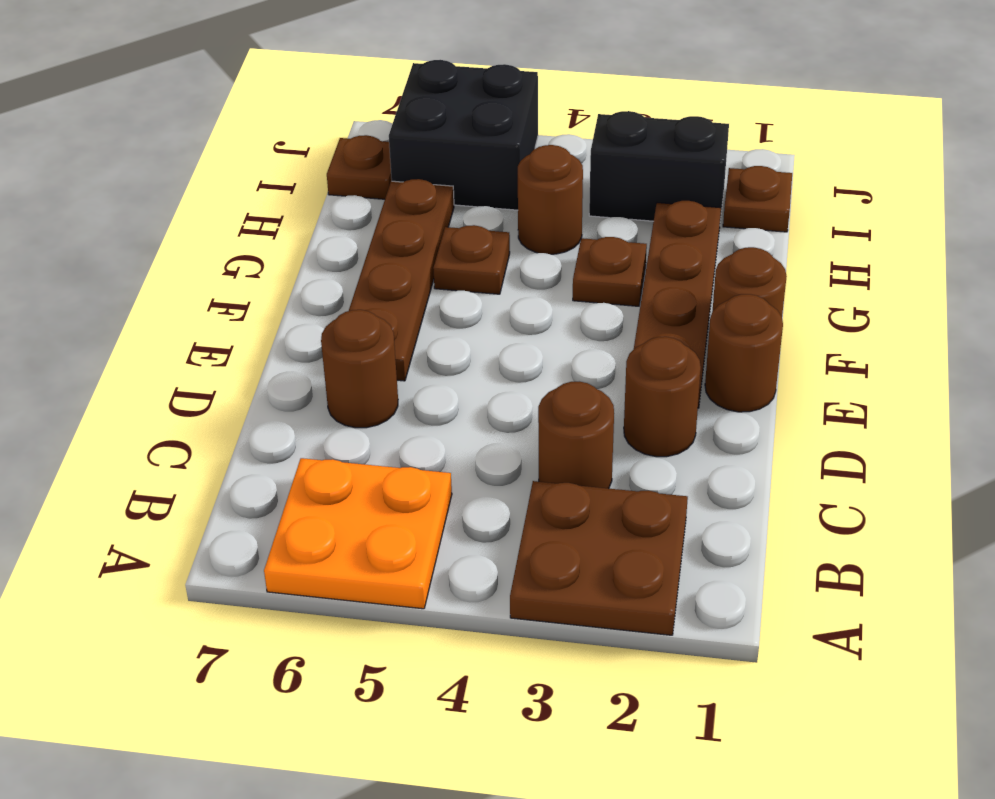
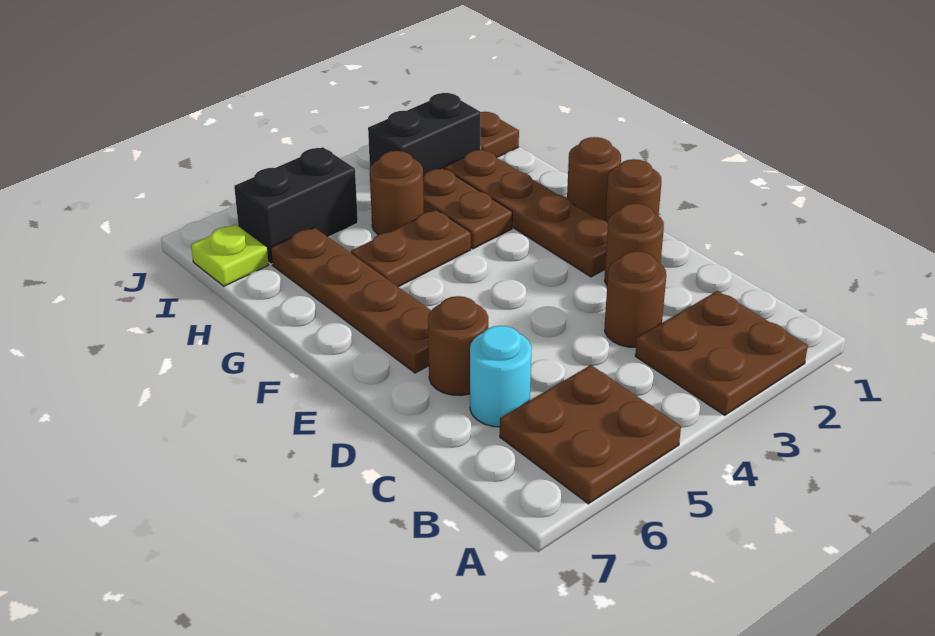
orange 2x2 plate [264,458,452,609] -> brown 2x2 plate [500,365,681,504]
none -> cyan 1x1 round brick [470,326,532,427]
brown 1x1 plate [573,237,647,306] -> brown 1x2 plate [423,168,512,249]
brown 1x1 plate [433,225,510,294] -> brown 1x2 plate [351,210,471,287]
black 2x2 brick [389,60,538,210] -> black 1x2 brick [234,147,358,264]
brown 1x1 plate [327,135,392,199] -> lime 1x1 plate [191,224,269,286]

